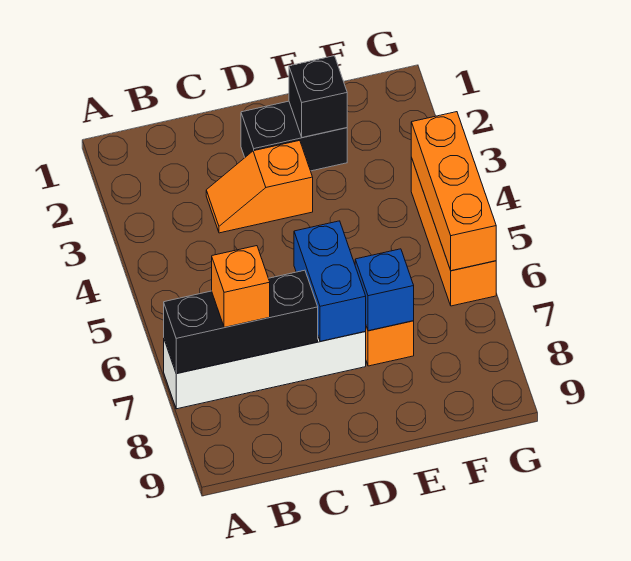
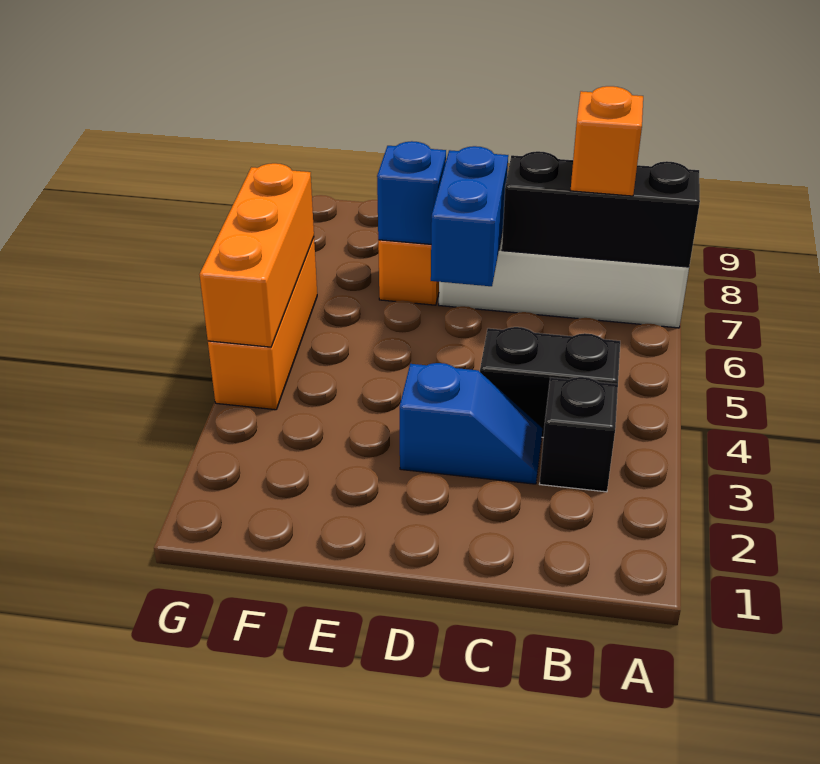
orange 1x2 slope [206,140,313,233] -> blue 1x2 slope [400,363,542,484]
black 1x2 brick [241,101,347,171] -> black 1x2 brick moved to [480,327,620,438]
black 1x1 brick [289,56,347,138] -> black 1x1 brick moved to [540,377,618,492]

